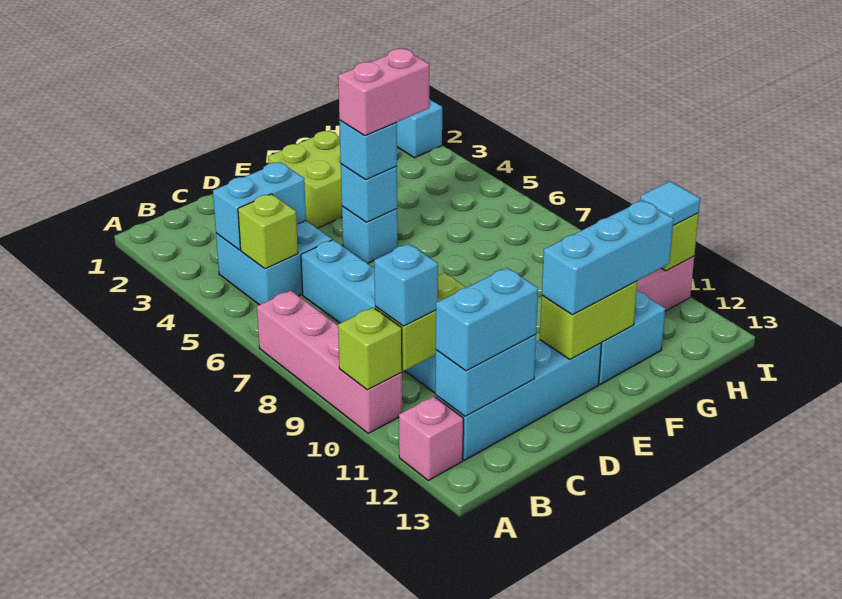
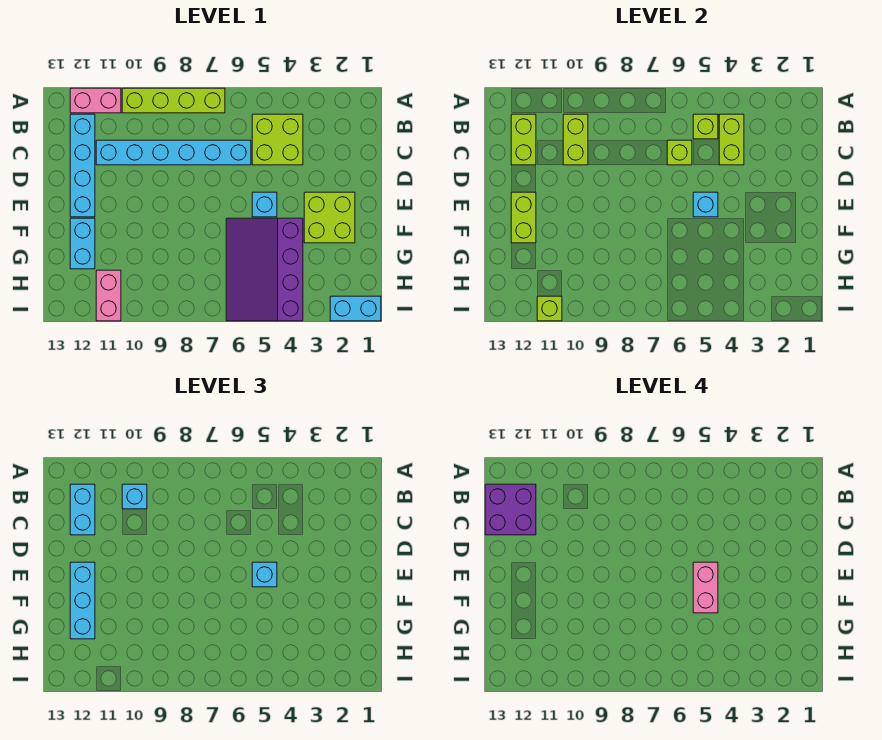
pink 1x4 brick [257,290,402,433] -> lime 1x4 brick [122,88,225,113]
lime 1x1 brick [338,307,402,390] -> lime 1x1 brick moved to [667,140,692,165]
pink 1x1 brick [399,396,463,480] -> pink 1x2 brick [70,88,121,113]
cyan 2x2 brick [216,221,332,305] -> lime 2x2 brick [252,114,303,165]
cyan 1x2 brick [213,162,306,250] -> lime 1x2 brick [719,114,744,165]
cyan 1x2 brick [435,335,536,416] -> lime 1x2 brick [511,114,536,165]
none -> purple 2x2 brick [485,484,536,535]
none -> purple 3x4 slope [226,218,303,321]
cyan 1x1 tile [640,181,700,226] -> none

